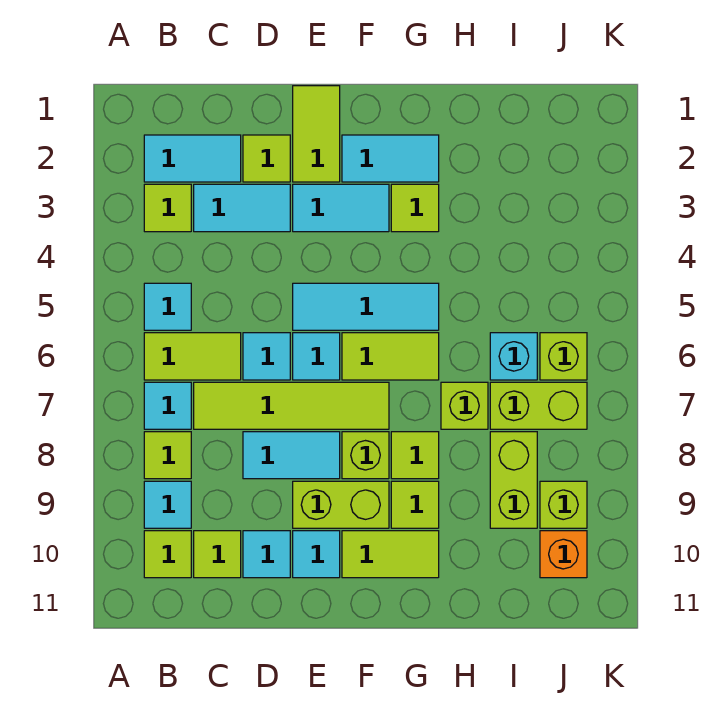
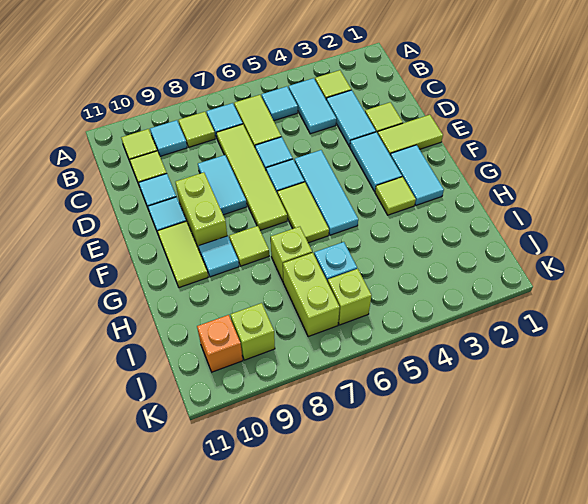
cyan 1x2 tile [144,135,241,182] -> cyan 1x2 tile moved to [289,78,336,134]
lime 1x1 brick [342,432,389,479] -> none
lime 1x1 tile [391,481,439,528] -> cyan 1x1 tile [199,236,239,277]
lime 1x2 brick [490,432,537,528] -> none

